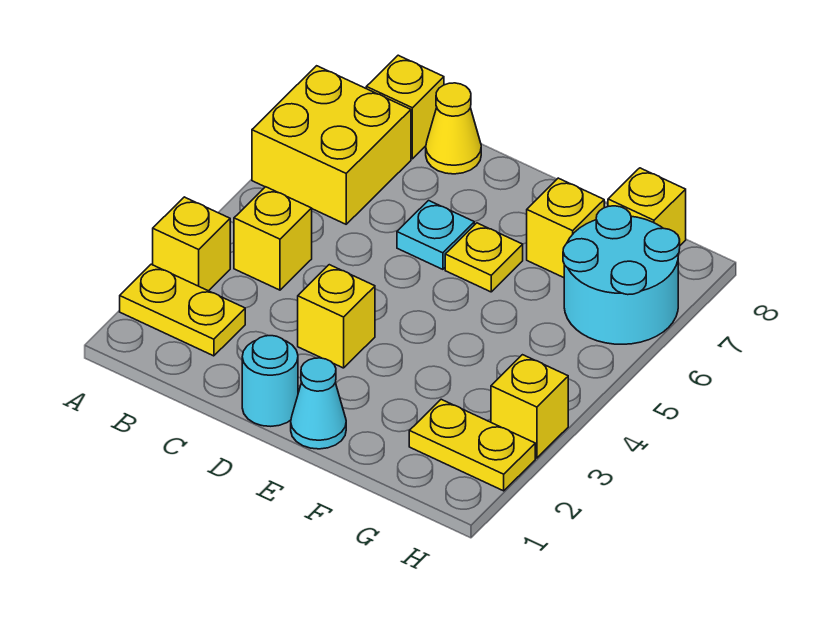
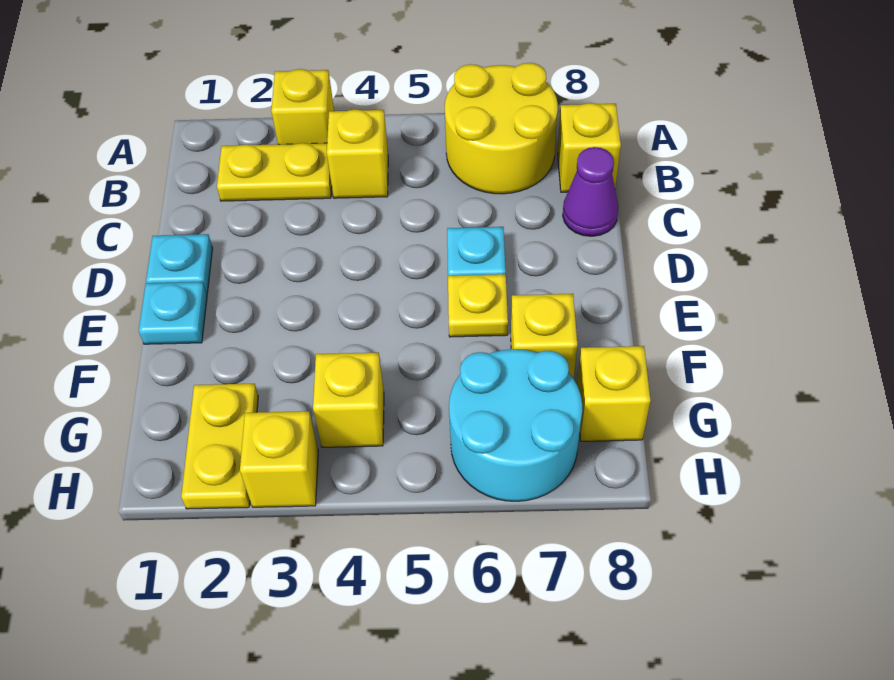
yellow 1x2 plate [120,264,245,356] -> yellow 1x2 plate turned to [217,143,332,201]
yellow 2x2 brick [252,66,411,224] -> yellow 2x2 round brick [445,63,558,194]
yellow 1x1 cone [426,83,481,174] -> purple 1x1 cone [563,147,618,236]
cyan 1x1 round brick [242,336,298,426] -> cyan 1x1 plate [146,234,213,293]
yellow 1x1 brick [298,265,375,368] -> yellow 1x1 brick moved to [313,353,384,447]
cyan 1x1 cone [291,358,346,449] -> cyan 1x1 plate [139,282,207,344]

